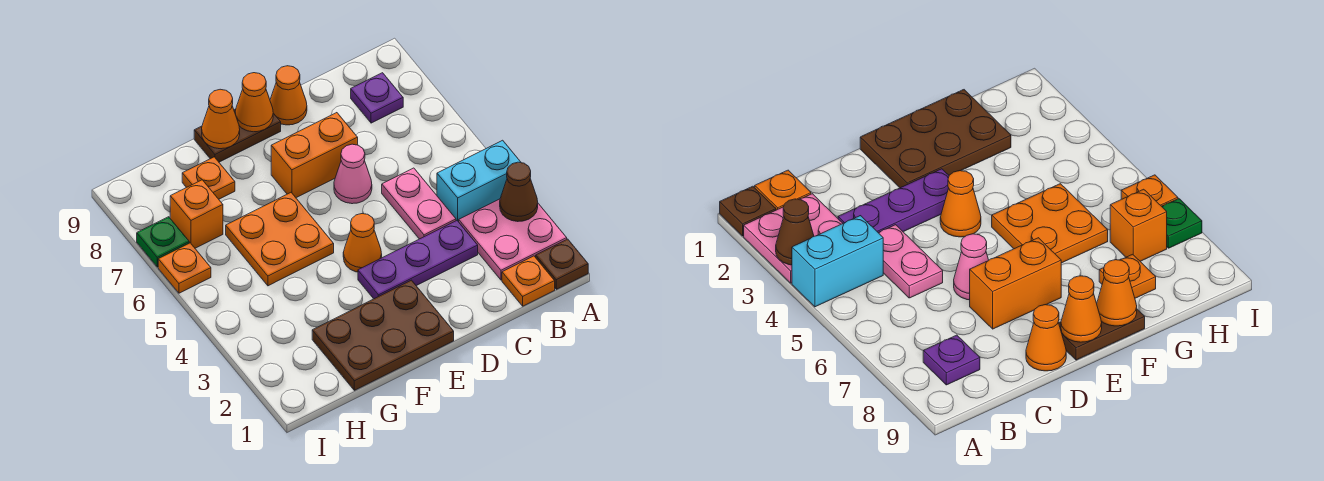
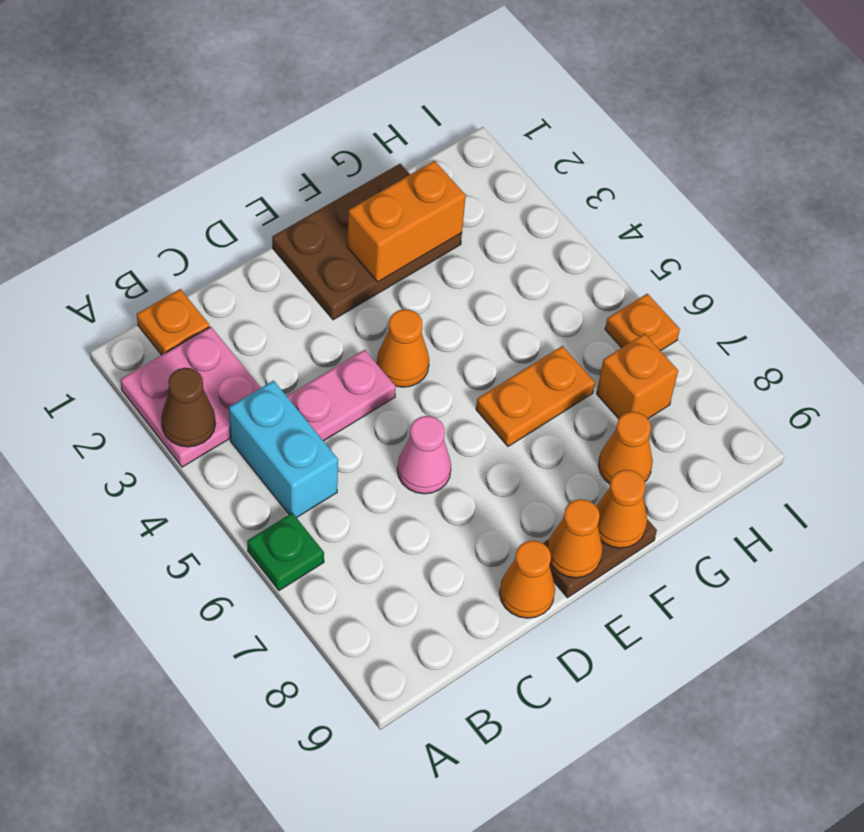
brown 1x1 plate [536,239,588,289] -> none
cyan 1x2 brick [437,140,521,222] -> cyan 1x2 brick turned to [229,381,338,518]
purple 1x1 plate [351,73,403,123] -> none
purple 1x3 plate [358,221,478,299] -> none
pink 1x2 plate [382,168,456,239] -> pink 1x2 plate turned to [287,350,396,441]
orange 1x2 brick [271,113,358,198] -> orange 1x2 brick moved to [347,161,466,282]
orange 2x2 plate [226,193,334,286] -> orange 1x2 plate [476,346,595,446]
orange 1x1 plate [182,157,235,199] -> orange 1x1 cone [598,412,653,484]
green 1x1 plate [137,217,189,267] -> green 1x1 plate moved to [247,513,324,590]

